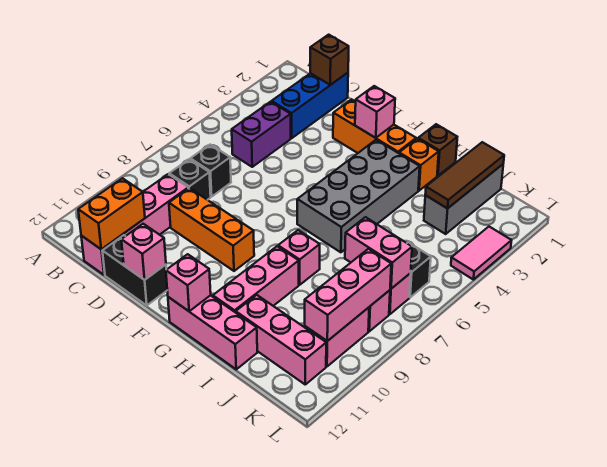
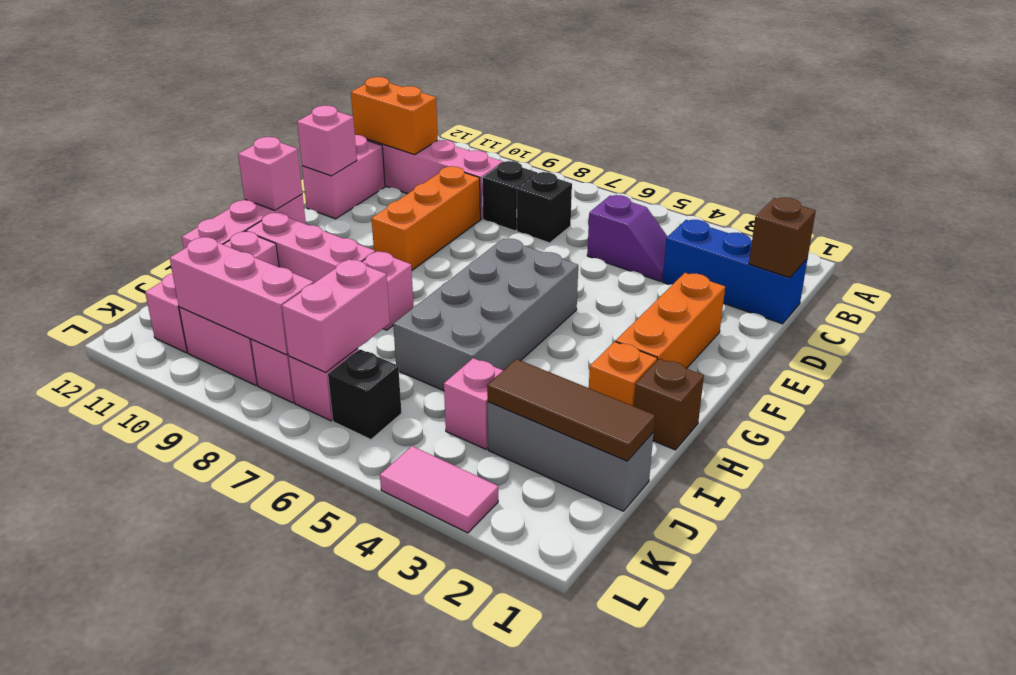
purple 1x2 brick [232,102,291,167] -> purple 1x2 slope [587,195,667,281]
black 1x2 brick [102,235,167,305] -> pink 1x2 brick [302,135,385,219]
pink 1x1 brick [355,86,395,138] -> pink 1x1 brick moved to [444,358,503,449]
grey 2x4 brick [297,140,420,252] -> grey 2x4 brick turned to [393,238,578,391]

